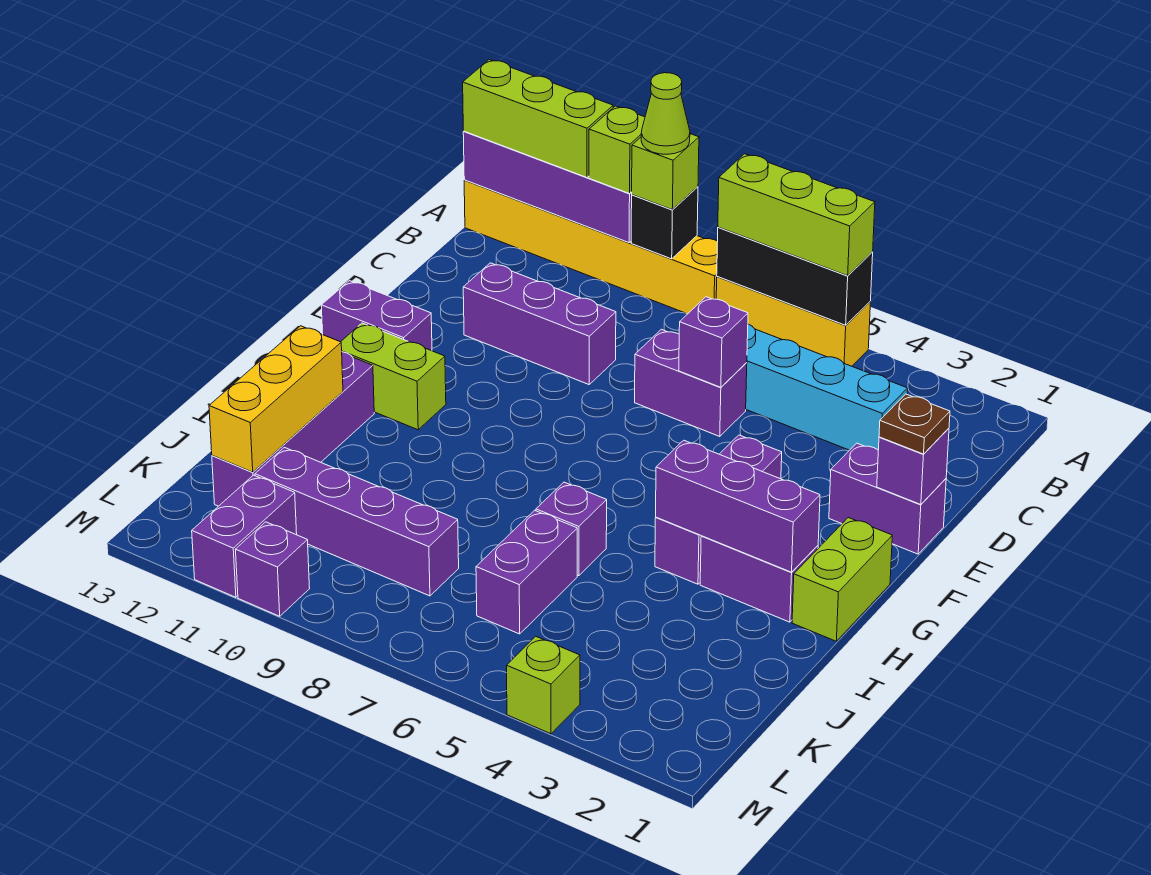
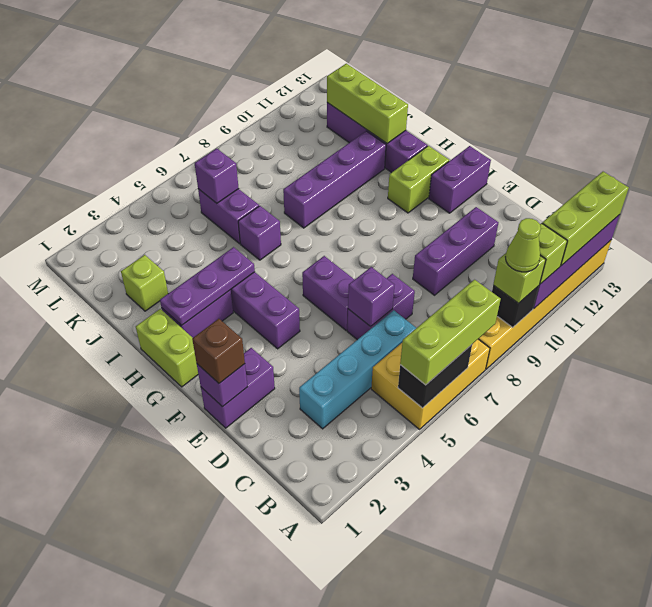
yellow 1x3 brick [716,277,870,366] -> yellow 2x3 brick [371,339,490,429]
black 1x3 brick [717,227,873,325] -> black 1x2 brick [398,345,472,408]
brown 1x1 plate [879,394,950,454] -> brown 1x1 brick [192,319,245,383]
purple 1x3 brick [656,440,820,572] -> purple 1x3 plate [160,247,255,326]
yellow 1x3 brick [209,326,343,472] -> lime 1x3 brick [327,64,408,143]
purple 1x4 brick [255,448,459,596] -> purple 1x4 brick moved to [283,131,386,228]
purple 1x2 brick [192,475,297,597] -> purple 1x2 brick moved to [302,256,355,330]
lime 1x1 brick [507,636,580,734] -> lime 1x1 brick moved to [121,255,168,311]
purple 1x1 brick [236,522,310,616] -> purple 1x1 brick moved to [195,149,239,203]

